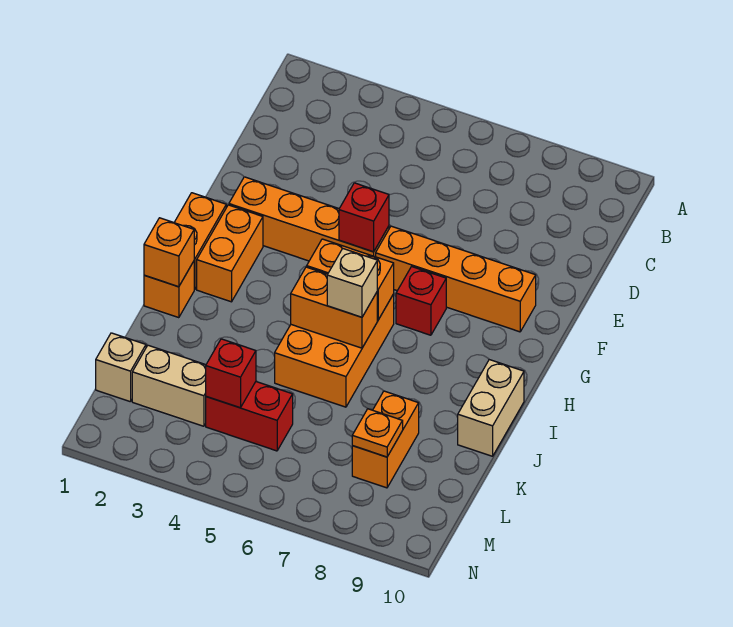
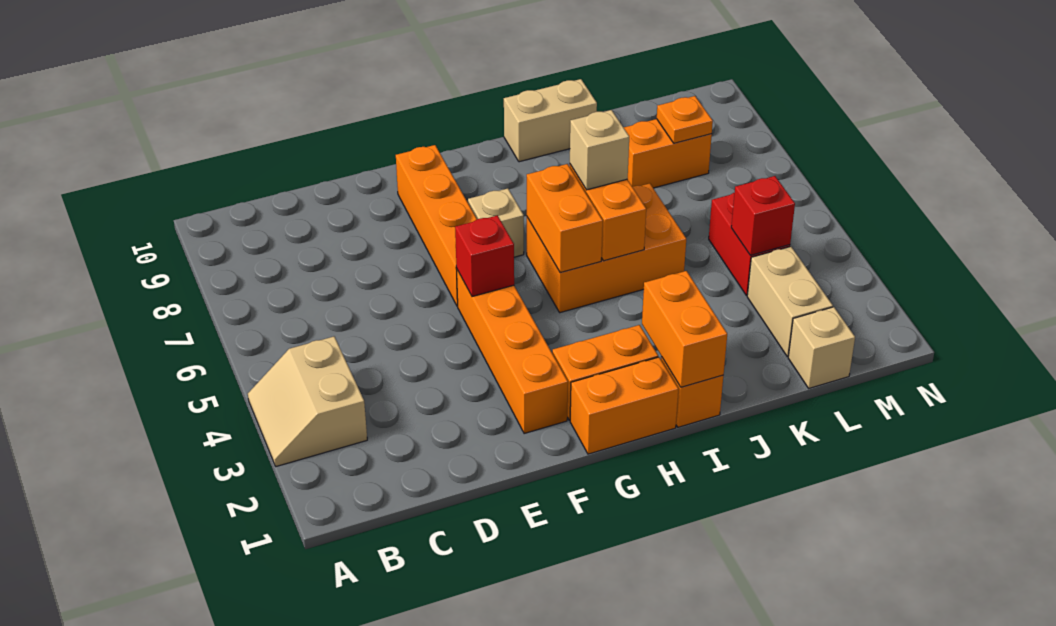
none -> tan 2x2 slope [248,337,367,466]
red 1x1 brick [396,267,446,335] -> tan 1x1 brick [468,188,524,257]
orange 1x1 brick [144,218,194,287] -> orange 1x2 brick [642,271,727,387]

